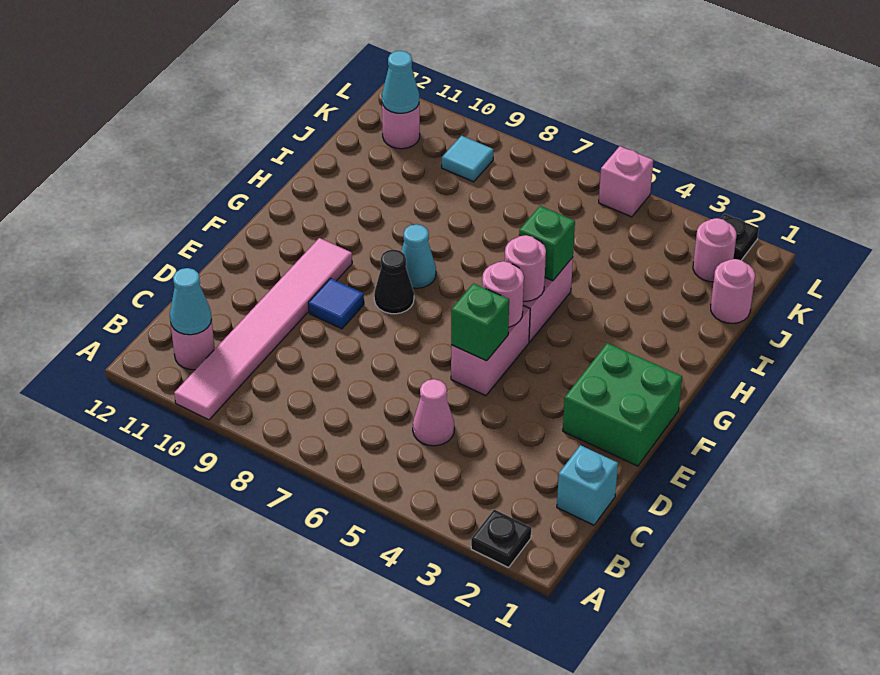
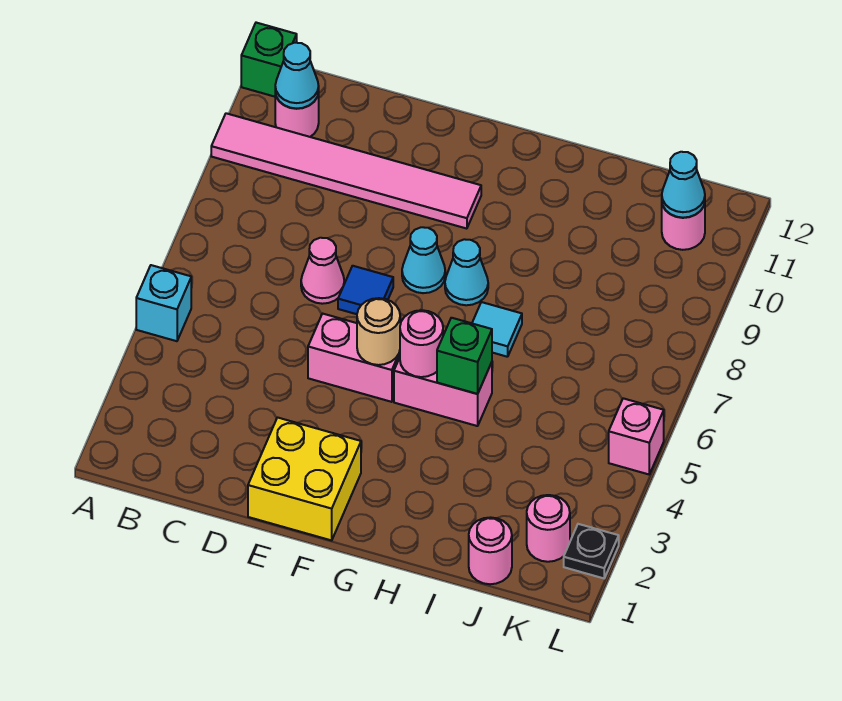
black 1x1 plate [471,509,531,568] -> none
cyan 1x1 brick [557,445,618,525] -> cyan 1x1 brick moved to [136,265,191,341]
pink 1x1 cone [413,379,454,446] -> pink 1x1 cone moved to [301,238,344,304]
green 2x2 brick [563,343,682,466] -> yellow 2x2 brick [248,418,361,540]
green 1x1 brick [451,283,509,361] -> green 1x1 brick moved to [241,23,297,97]
blue 1x1 tile [308,278,364,329] -> blue 1x1 tile moved to [338,266,393,314]
pink 1x1 round brick [482,261,524,327] -> tan 1x1 round brick [357,298,400,365]
black 1x1 cone [374,250,414,314] -> cyan 1x1 cone [402,227,445,293]
cyan 1x1 tile [442,136,493,182] -> cyan 1x1 tile moved to [472,302,522,357]

